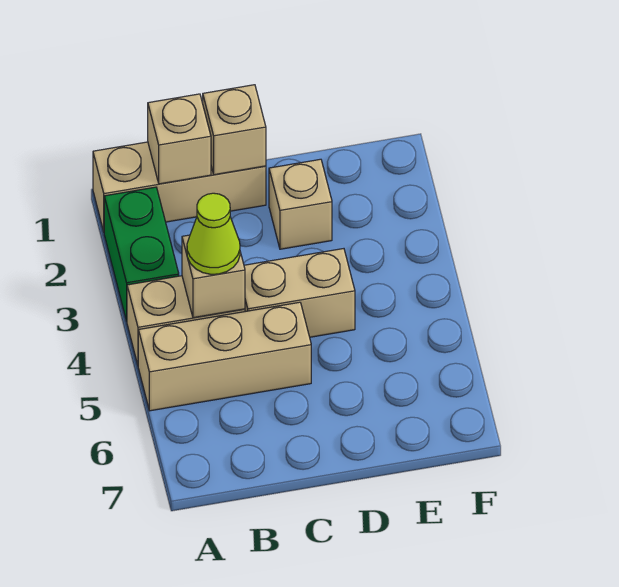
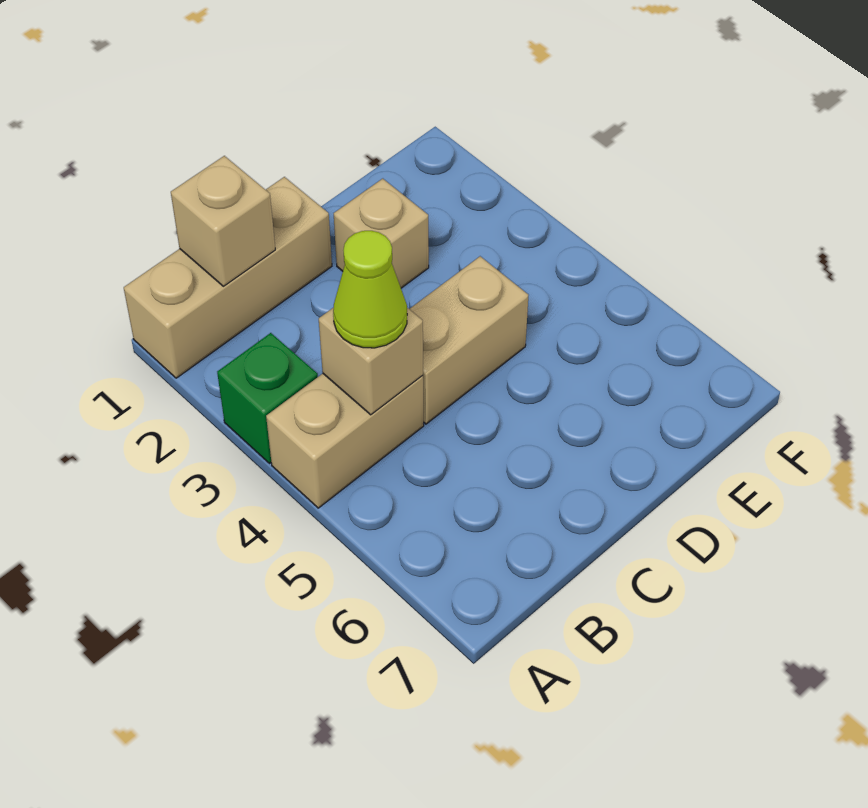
green 1x2 brick [104,187,179,321] -> green 1x1 brick [217,333,318,463]
tan 1x3 brick [138,302,311,411] -> none
tan 1x1 brick [203,85,266,175] -> none

